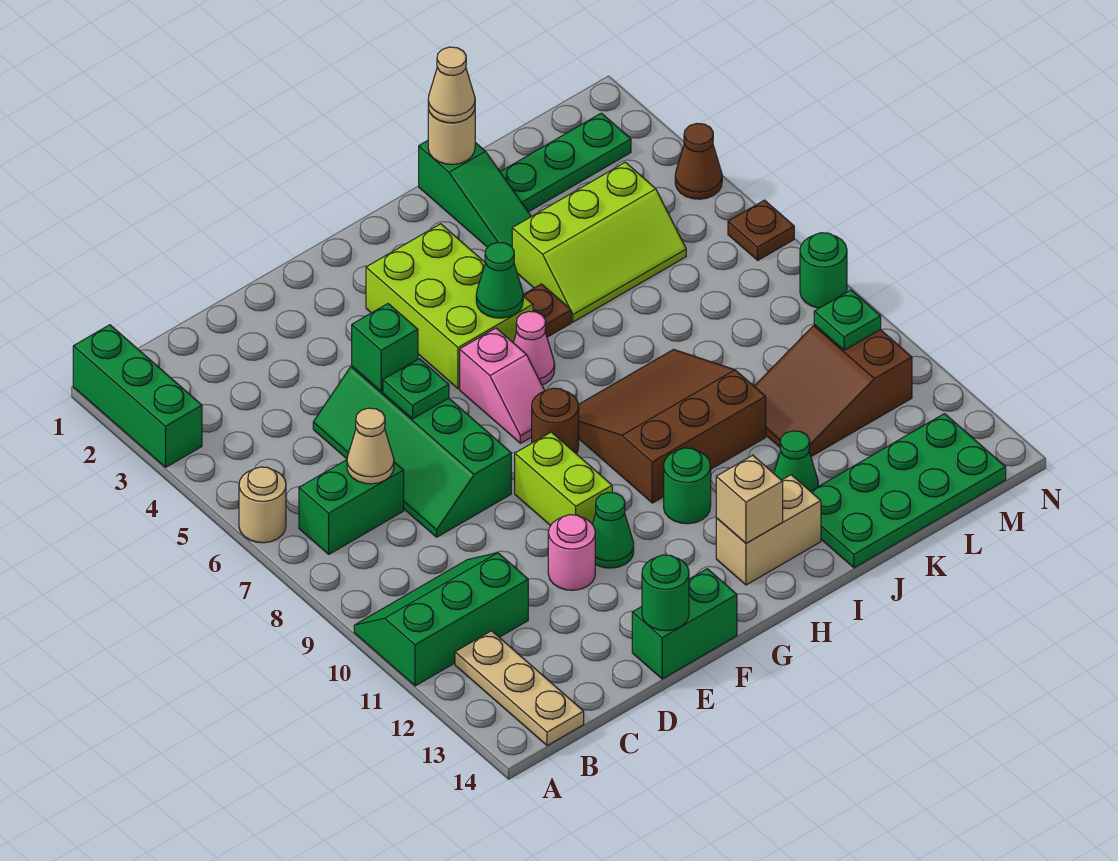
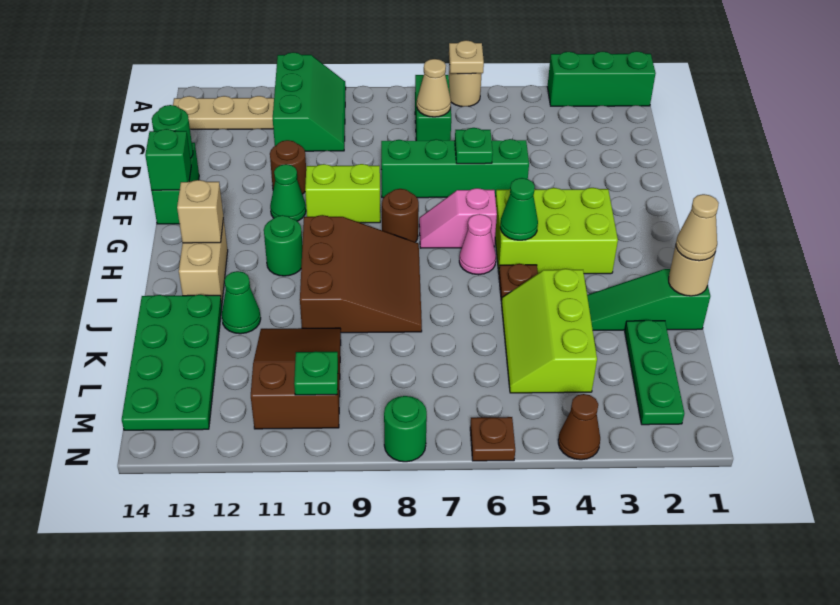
none -> tan 1x1 plate [449,40,484,74]
green 1x1 brick [352,304,418,391] -> green 1x1 brick moved to [145,129,191,190]
pink 1x1 round brick [548,515,595,590] -> brown 1x1 round brick [270,140,306,194]

